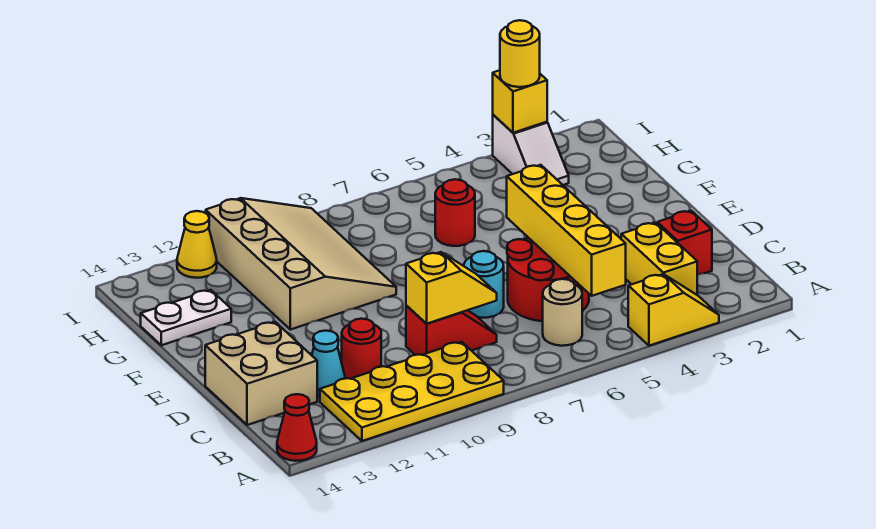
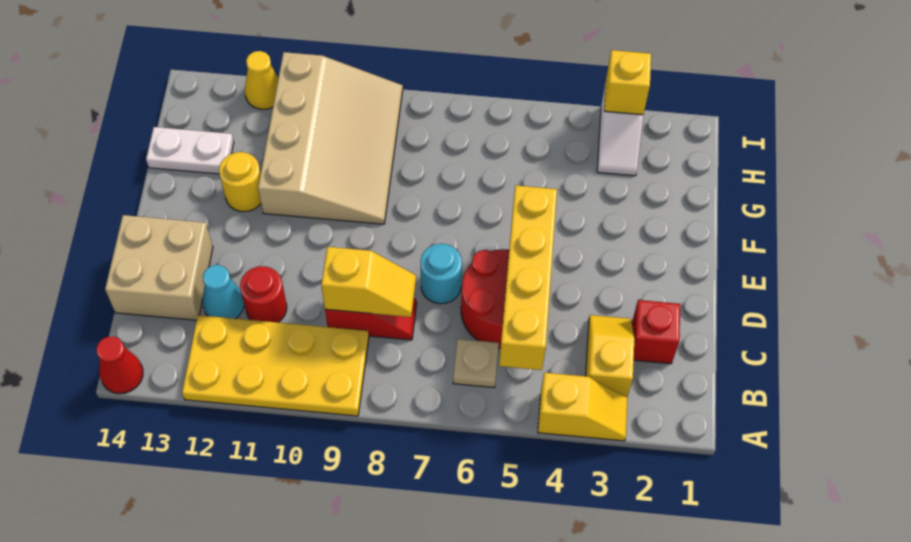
yellow 1x2 brick [621,223,697,295] -> yellow 1x2 slope [586,315,634,397]
tan 1x1 round brick [543,279,582,346] -> tan 1x1 plate [453,339,499,388]
red 1x1 round brick [435,179,475,246] -> none
yellow 1x1 round brick [500,20,540,87] -> yellow 1x1 round brick moved to [219,152,261,212]

